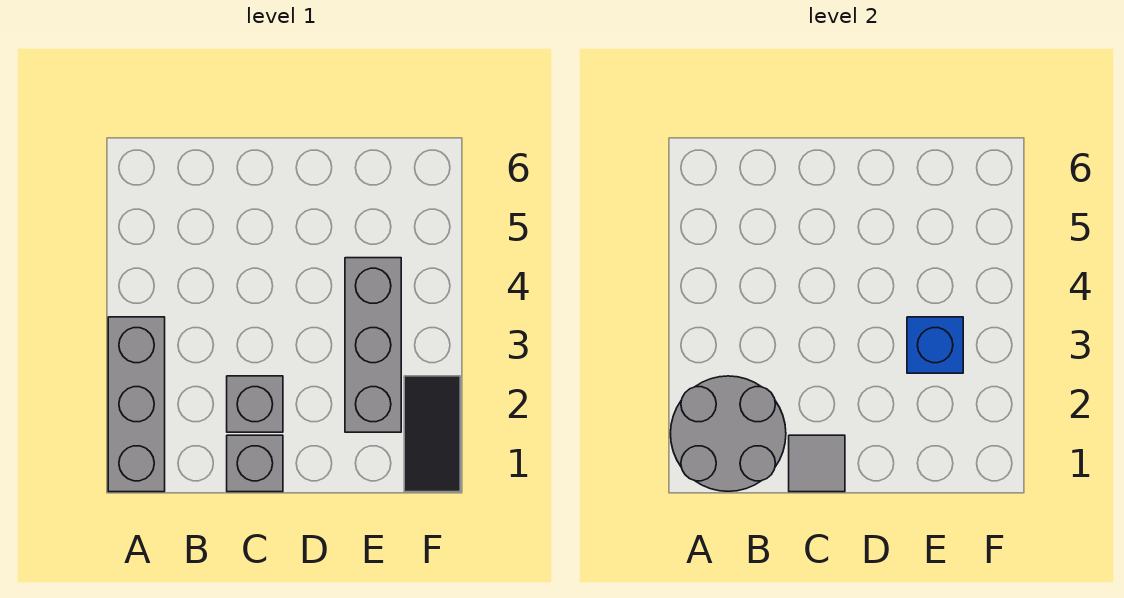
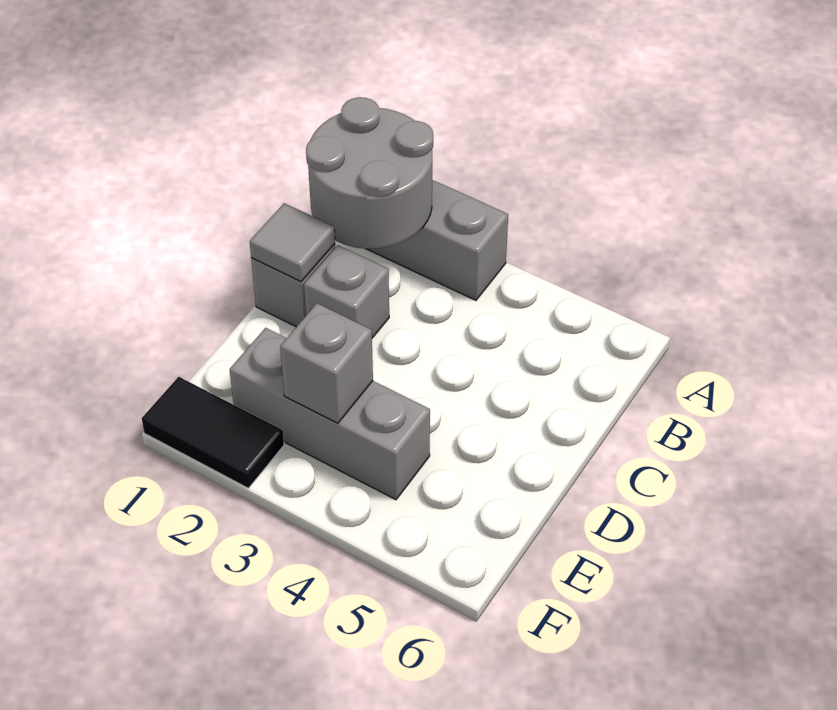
blue 1x1 brick [907,317,963,373] -> grey 1x1 brick [280,303,373,423]

